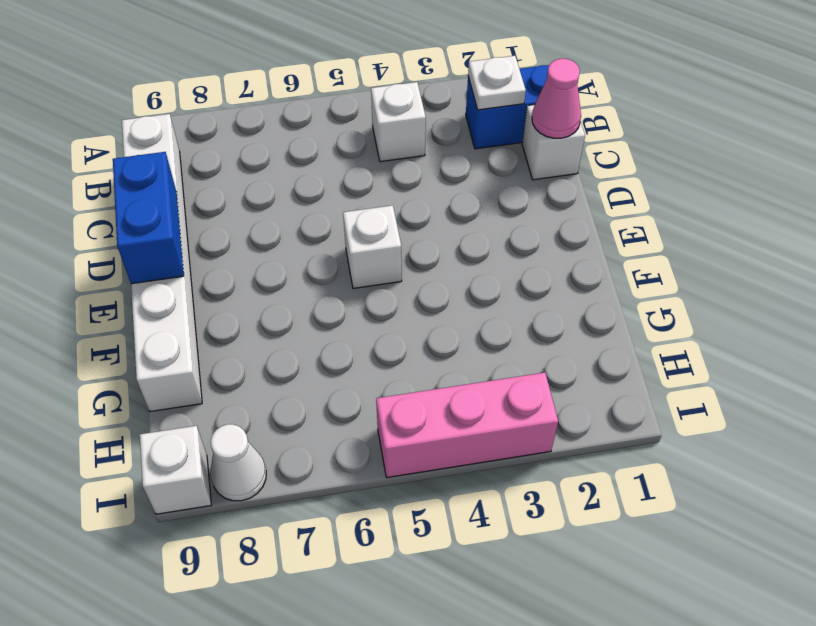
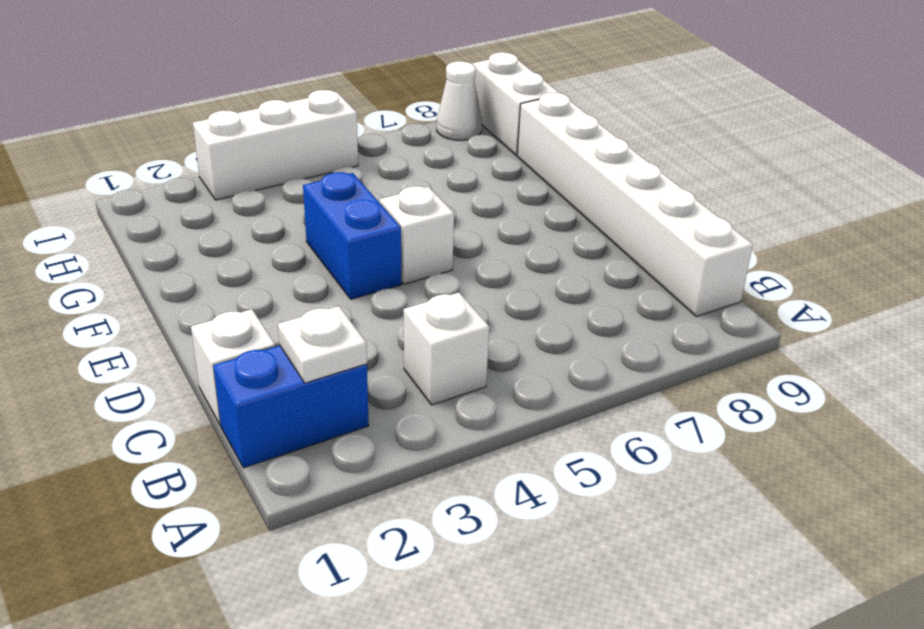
pink 1x1 cone [532,59,581,138] -> none
blue 1x2 brick [113,152,184,284] -> blue 1x2 brick moved to [303,172,401,299]
pink 1x3 brick [376,372,558,478] -> white 1x3 brick [193,90,358,200]
white 1x1 brick [140,426,211,514] -> white 1x2 brick [472,52,559,156]

